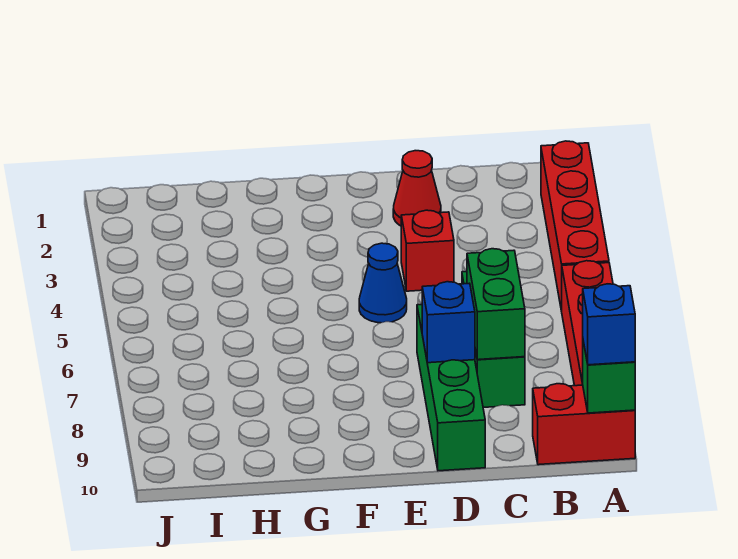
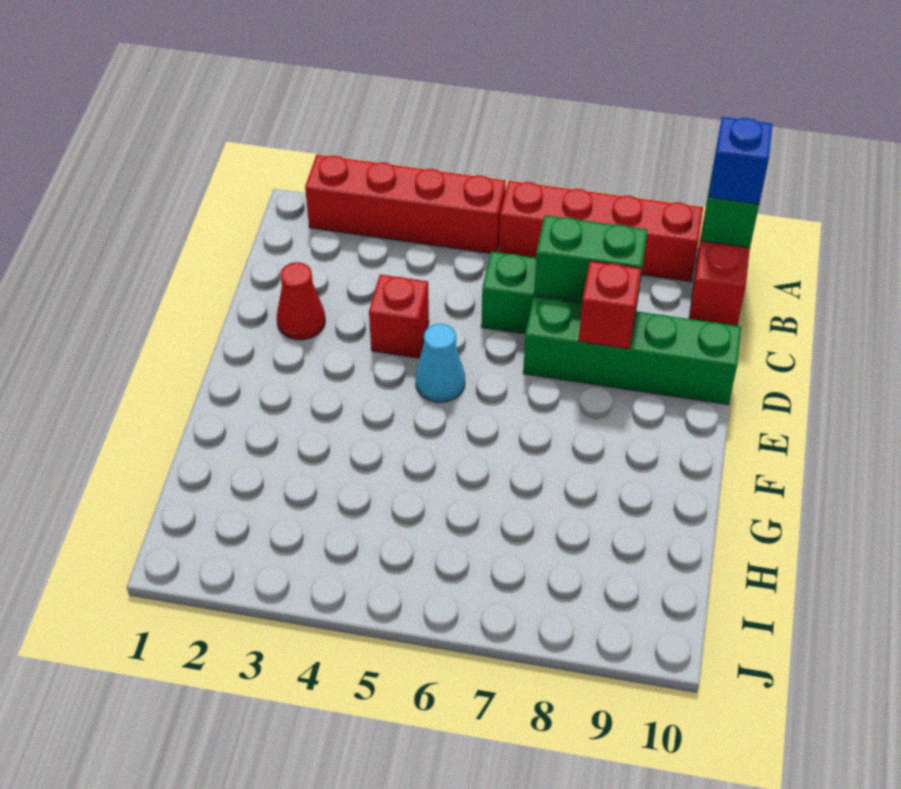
blue 1x1 brick [422,282,475,363] -> red 1x1 brick [579,261,641,349]
blue 1x1 cone [359,243,407,323] -> cyan 1x1 cone [416,324,465,402]

